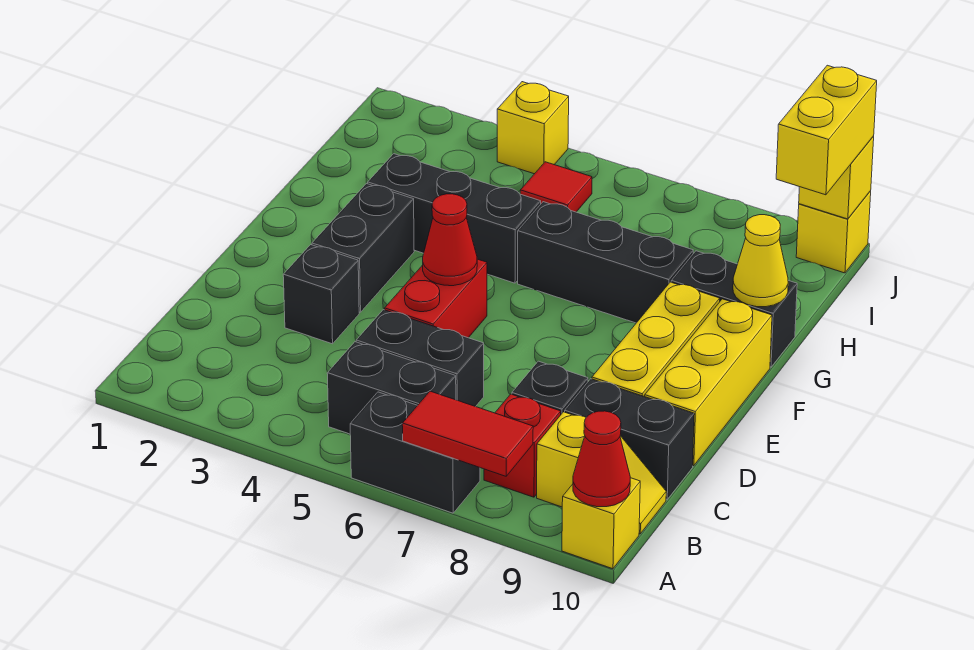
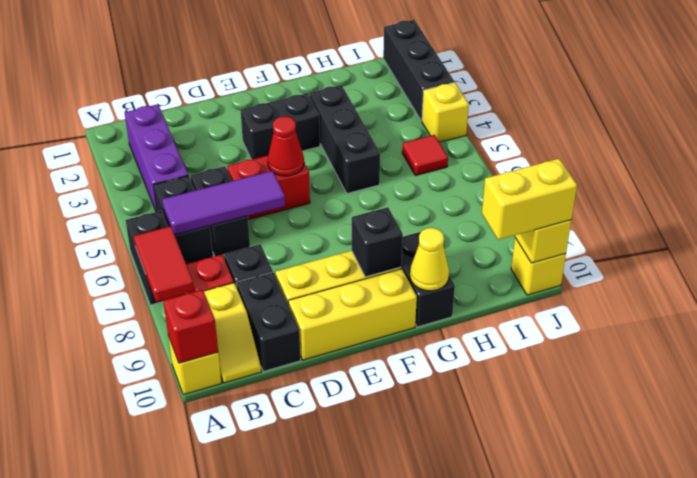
red 1x1 cone [573,411,630,507] -> red 1x1 brick [163,290,218,363]
none -> purple 1x3 brick [125,104,188,212]
none -> purple 1x3 tile [162,171,285,235]
black 1x1 brick [283,245,359,344] -> black 1x1 brick moved to [352,207,403,277]
black 1x3 brick [518,202,693,323] -> black 1x3 brick moved to [383,20,454,121]

